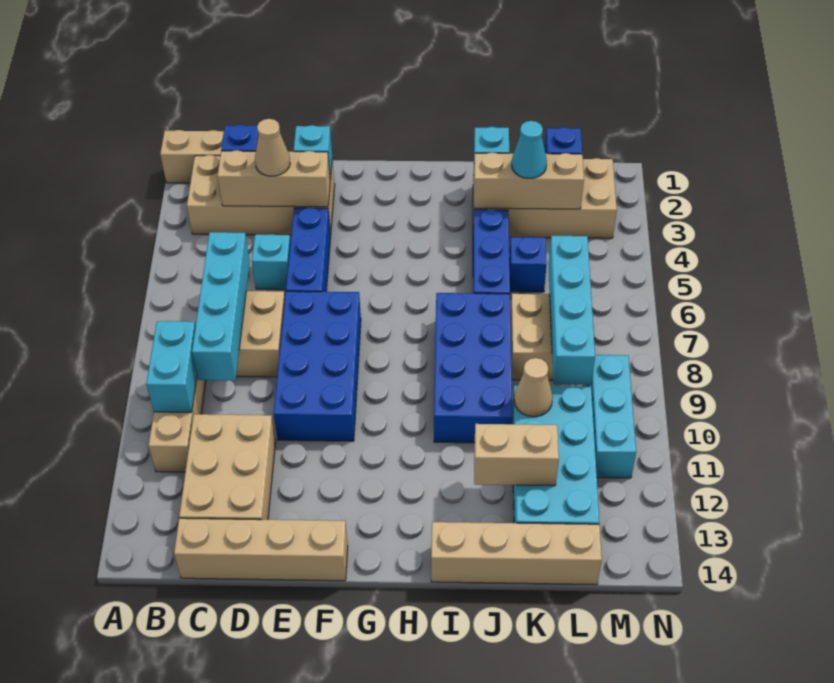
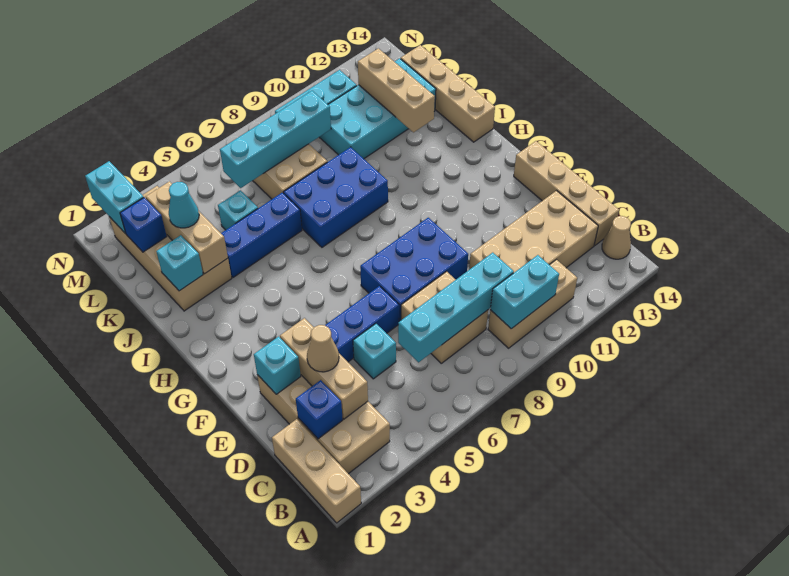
tan 2x3 brick [179,414,276,520] -> tan 2x4 brick [469,191,598,272]
blue 2x4 brick [274,291,361,441] -> blue 2x3 brick [360,218,468,322]
blue 2x4 brick [434,293,512,443] -> blue 2x3 brick [283,147,388,247]
tan 1x2 brick [474,424,559,486] -> tan 1x3 brick [358,48,435,132]
blue 1x1 brick [509,237,547,292] -> cyan 1x1 brick [218,190,258,230]
tan 1x1 cone [514,358,553,417] -> tan 1x1 cone moved to [602,216,631,259]
none -> cyan 1x2 brick [85,161,144,233]

